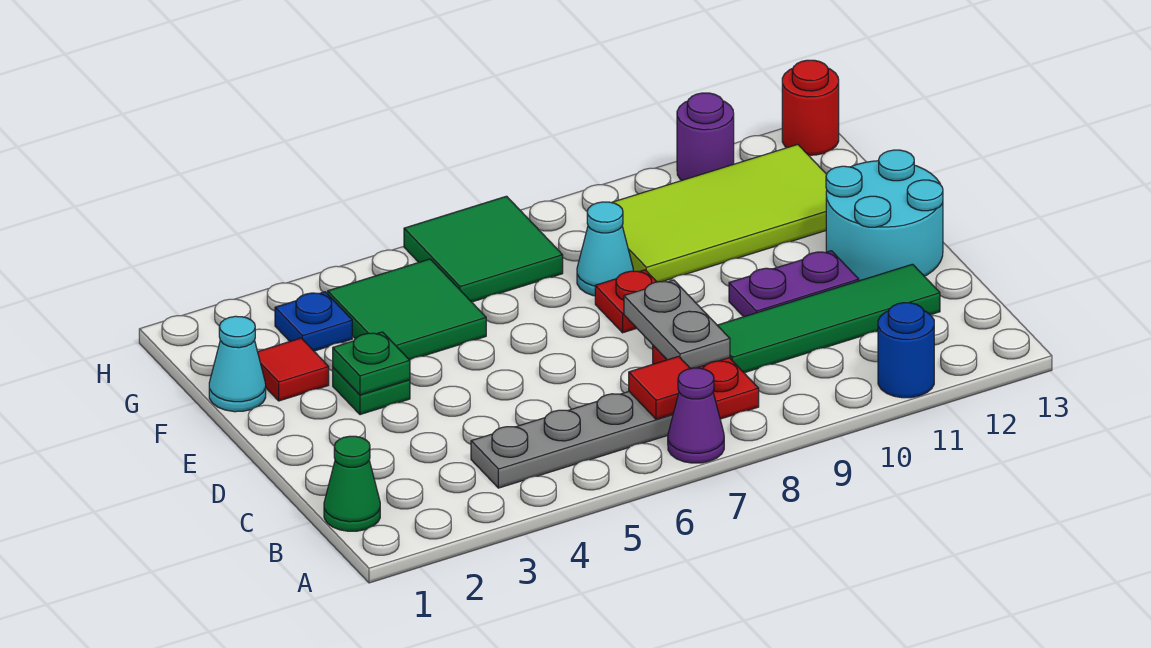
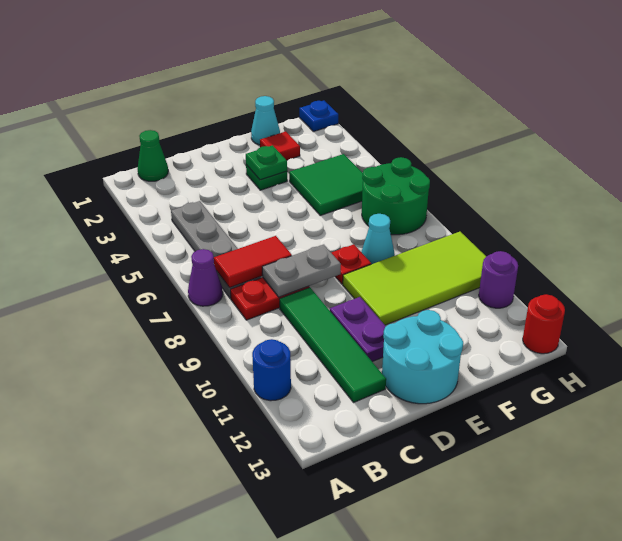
red 1x1 tile [629,356,690,419] -> red 1x2 tile [214,236,292,288]
lime 2x4 tile [612,144,827,282] -> lime 2x4 tile turned to [343,232,486,325]
blue 1x1 plate [275,292,352,351] -> blue 1x1 plate moved to [299,101,338,132]
green 2x2 tile [404,196,563,302] -> green 2x2 round brick [362,157,430,235]

